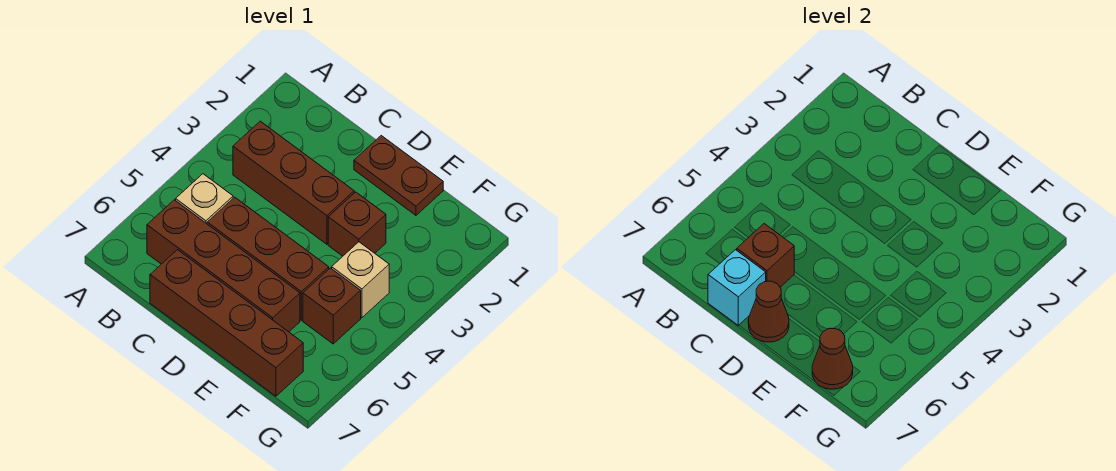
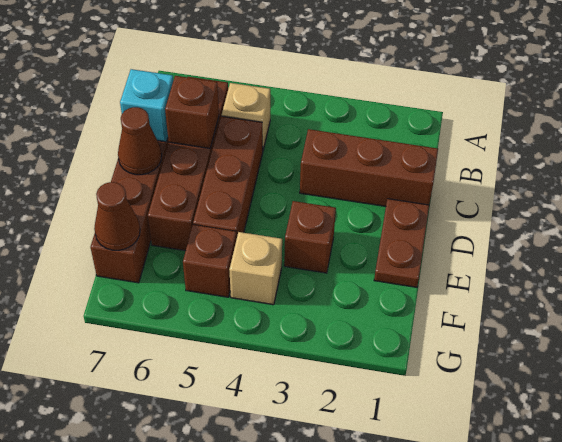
brown 1x3 brick [233,121,354,244] -> brown 1x3 brick turned to [300,129,438,206]

